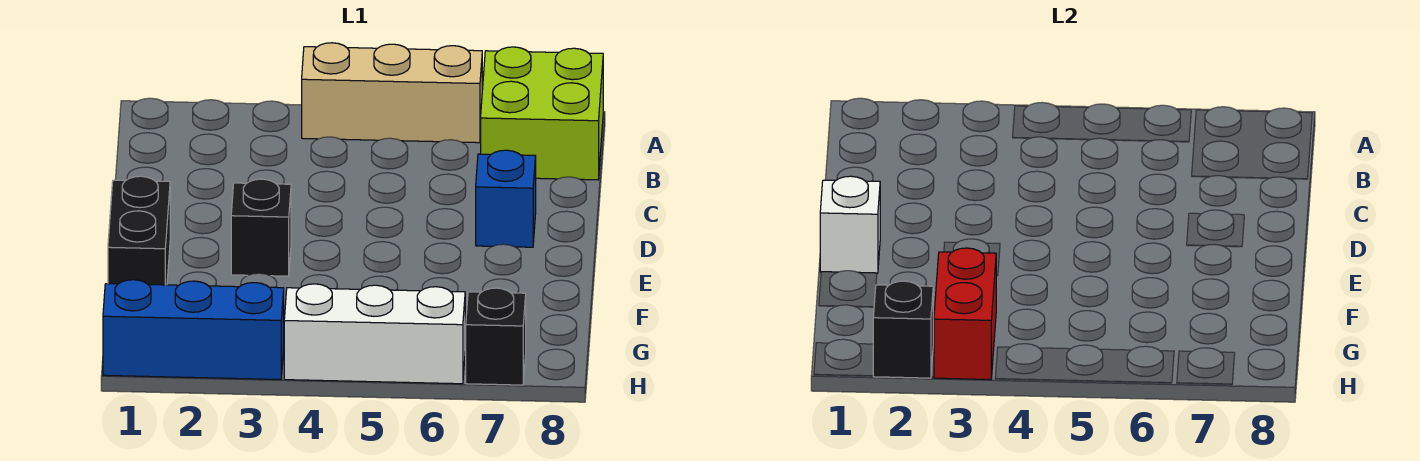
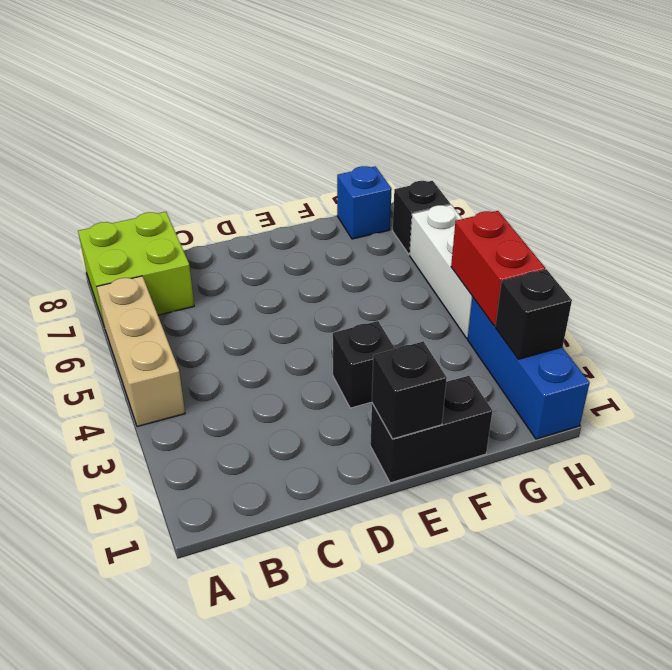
blue 1x1 brick [476,150,536,247] -> blue 1x1 brick moved to [337,166,392,239]
white 1x1 brick [820,176,880,273] -> black 1x1 brick [372,341,447,439]
red 1x2 brick [934,248,996,380] -> red 1x2 brick turned to [451,211,545,326]

